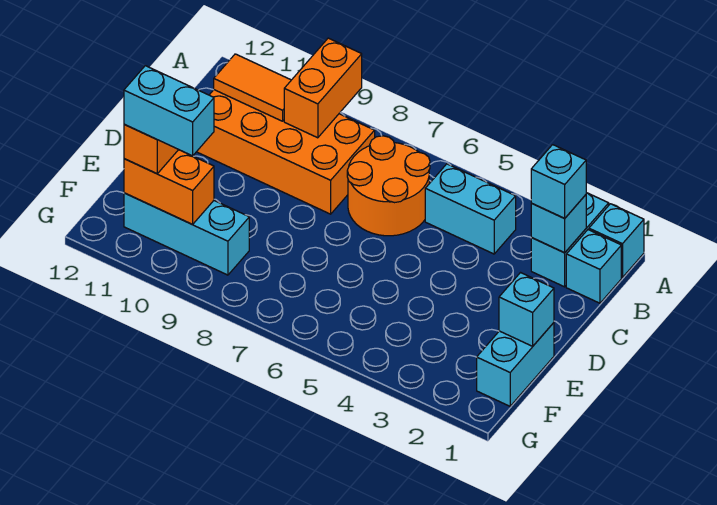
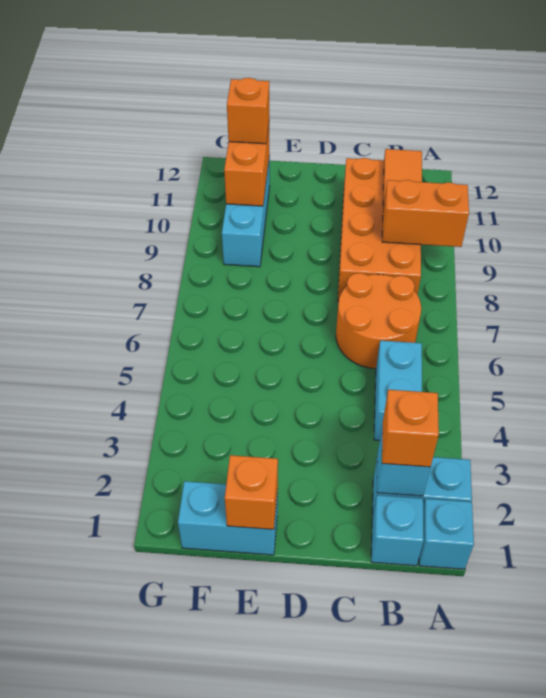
cyan 1x1 brick [531,145,586,218] -> orange 1x1 brick [382,390,439,467]
cyan 1x1 brick [499,273,554,346] -> orange 1x1 brick [225,455,278,529]
cyan 1x2 brick [124,66,214,156] -> none

